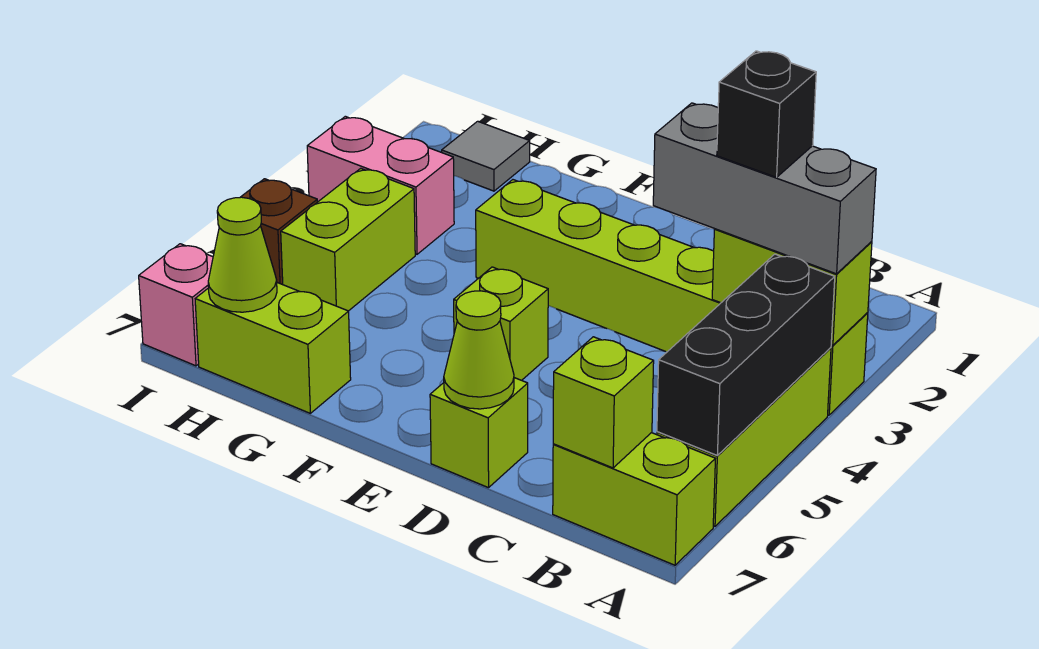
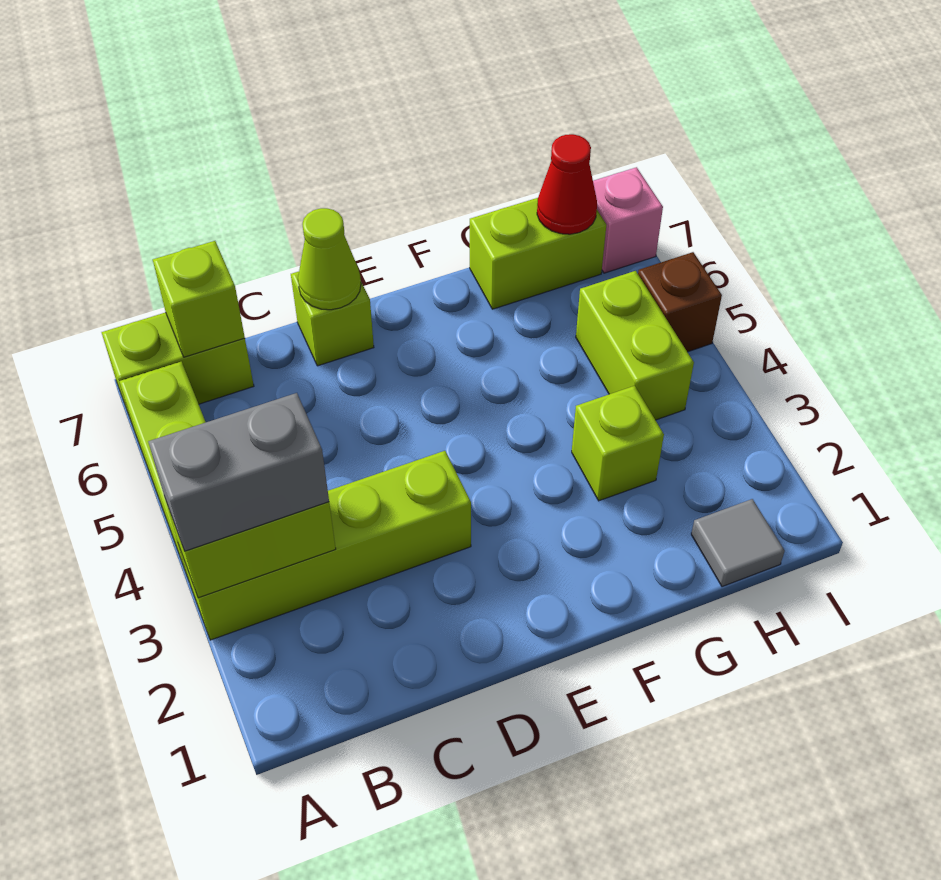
lime 1x6 brick [476,180,868,415] -> lime 1x4 brick [179,451,471,640]
grey 1x3 brick [653,103,876,274] -> grey 1x2 brick [148,393,329,551]
black 1x3 brick [657,254,835,455] -> none
black 1x1 brick [717,51,816,177] -> none
lime 1x1 brick [454,267,548,380] -> lime 1x1 brick moved to [572,386,664,501]
pink 1x2 brick [307,116,454,254] -> none
lime 1x1 cone [208,197,277,312] -> red 1x1 cone [537,134,597,234]

